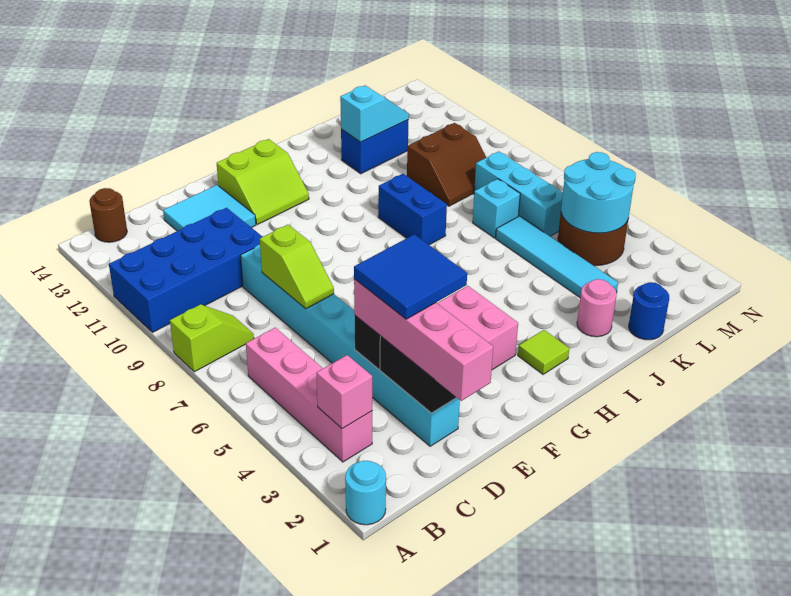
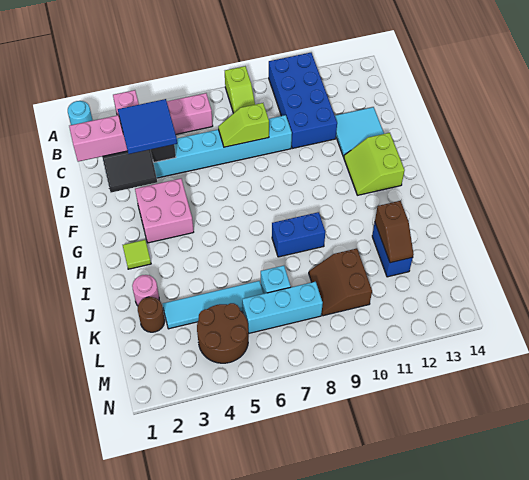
brown 1x1 round brick [90,188,127,242] -> brown 1x1 round brick moved to [138,297,165,332]
cyan 1x2 slope [340,85,409,142] -> brown 1x2 slope [375,201,414,263]
blue 1x1 round brick [629,282,669,340] -> none
cyan 2x2 round brick [561,152,636,233] -> none

